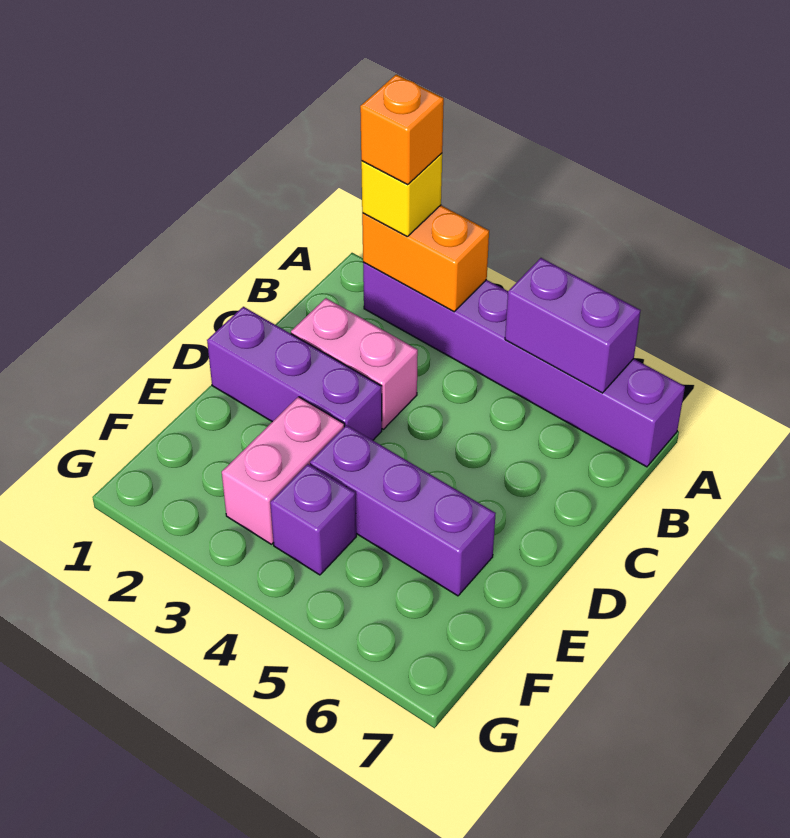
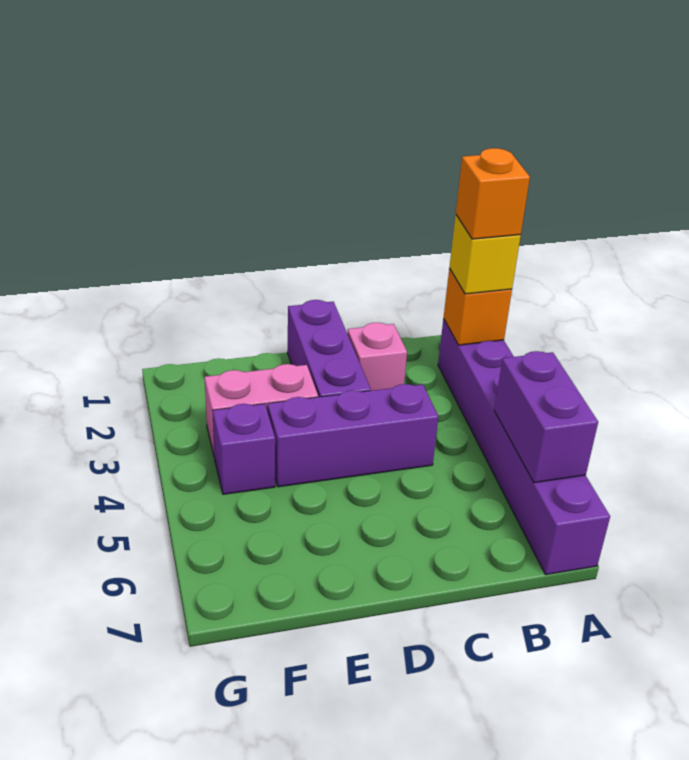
orange 1x2 brick [362,205,489,312] -> orange 1x1 brick [444,268,512,345]
pink 1x2 brick [291,298,418,429] -> pink 1x1 brick [347,323,407,391]
purple 1x3 brick [310,425,496,596] -> purple 1x3 brick turned to [268,384,439,487]

